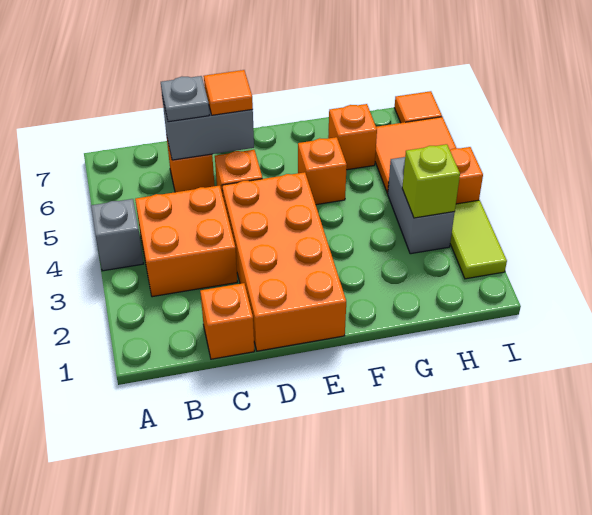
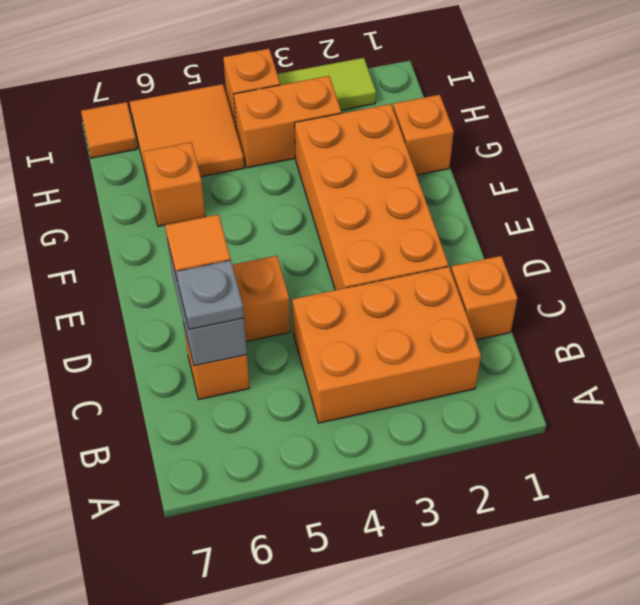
grey 1x1 brick [91,199,144,271] -> none
orange 2x2 brick [135,186,237,297] -> orange 2x3 brick [292,266,481,423]
orange 2x4 brick [222,172,346,351] -> orange 2x4 brick turned to [295,104,449,290]
orange 1x1 brick [298,137,347,205] -> orange 1x1 brick moved to [393,95,454,175]
grey 1x2 brick [388,157,455,254] -> orange 1x2 brick [234,76,341,168]
lime 1x1 brick [402,144,460,218] -> none

